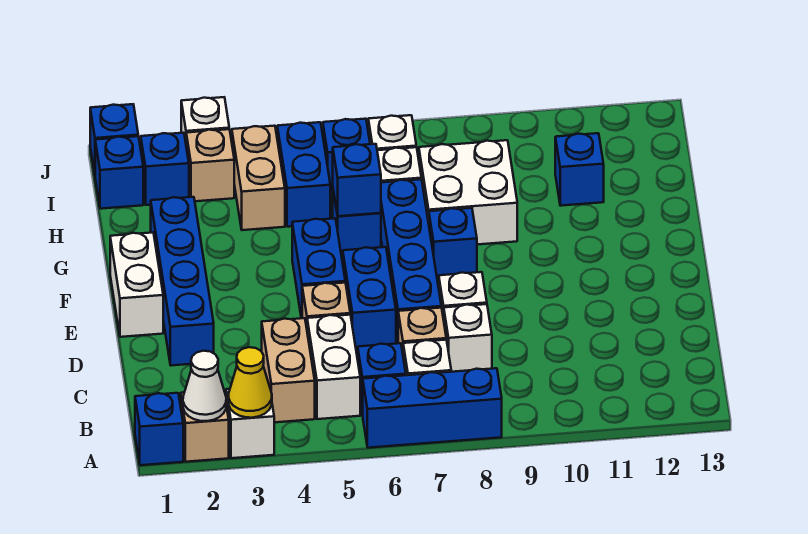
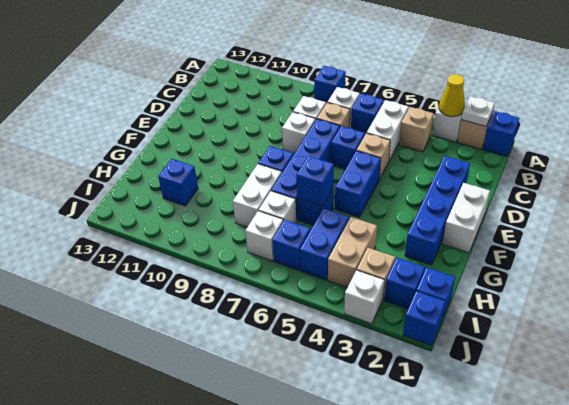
white 1x1 cone [183,351,226,421] -> white 1x1 plate [461,96,495,126]
blue 1x3 brick [363,368,502,448] -> blue 1x1 brick [314,66,346,103]
tan 1x2 brick [262,318,315,422] -> tan 1x1 brick [399,107,434,152]
blue 1x2 brick [343,247,396,351] -> blue 1x1 brick [331,126,365,169]
white 2x2 brick [419,140,517,245] -> white 1x2 brick [233,164,282,227]

